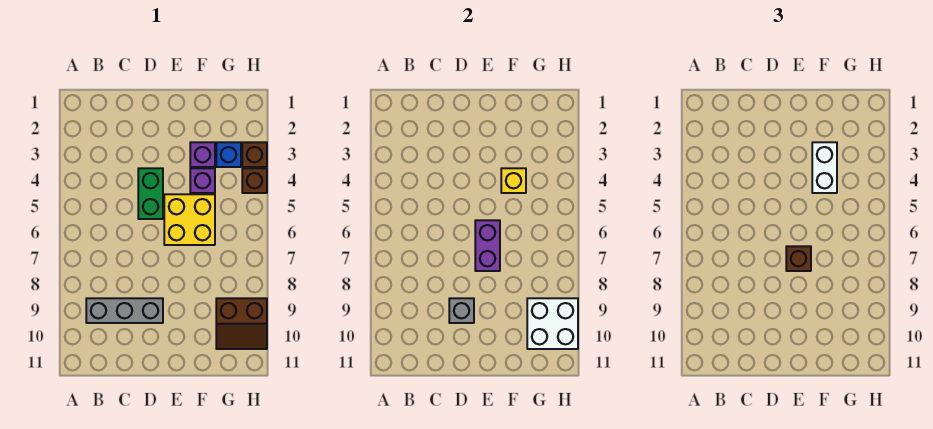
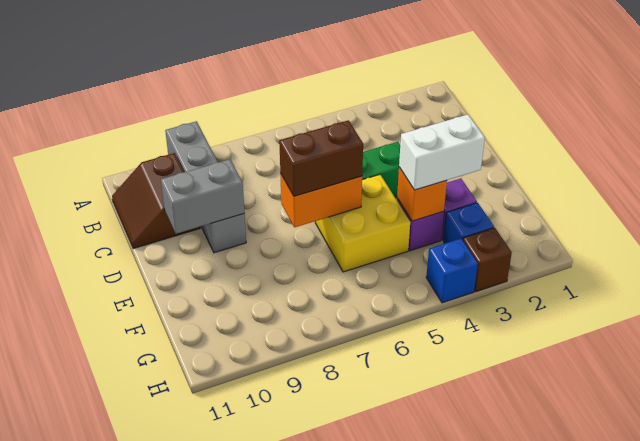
grey 1x3 brick [86,298,163,323] -> grey 1x4 brick [165,121,246,253]
grey 1x1 brick [449,298,474,323] -> grey 1x2 brick [161,159,244,234]
purple 1x2 brick [475,220,500,271] -> orange 1x2 brick [280,173,362,227]
brown 1x1 brick [786,246,811,271] -> brown 1x2 brick [279,120,363,196]
yellow 1x1 brick [501,168,526,193] -> orange 1x1 brick [397,167,447,221]
brown 2x2 slope [216,298,267,349] -> brown 2x2 slope moved to [112,153,200,249]
white 2x2 brick [527,298,578,349] -> none
brown 1x1 brick [242,168,267,193] -> blue 1x1 brick [426,238,478,303]

